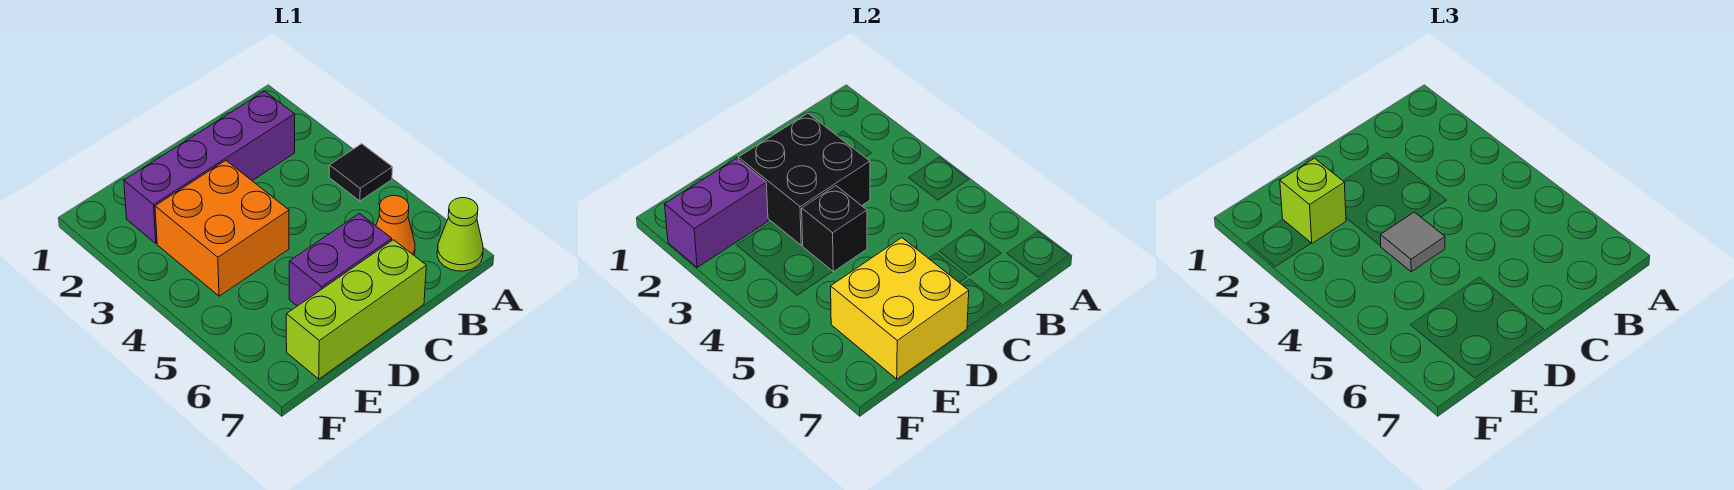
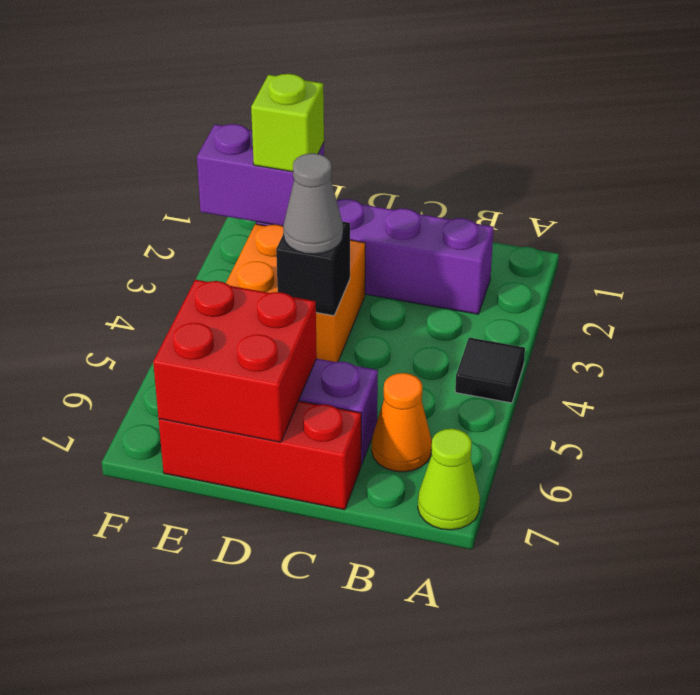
black 2x2 brick [738,113,870,245] -> none
lime 1x3 brick [286,240,426,379] -> red 1x3 brick [159,401,361,510]
grey 1x1 tile [1380,212,1445,272] -> grey 1x1 cone [283,153,343,254]
yellow 2x2 brick [831,238,969,379] -> red 2x2 brick [153,280,317,442]

